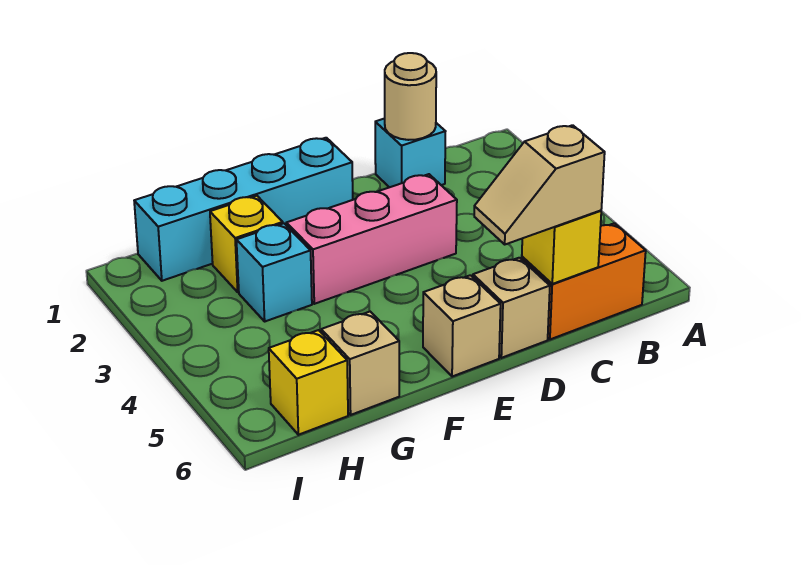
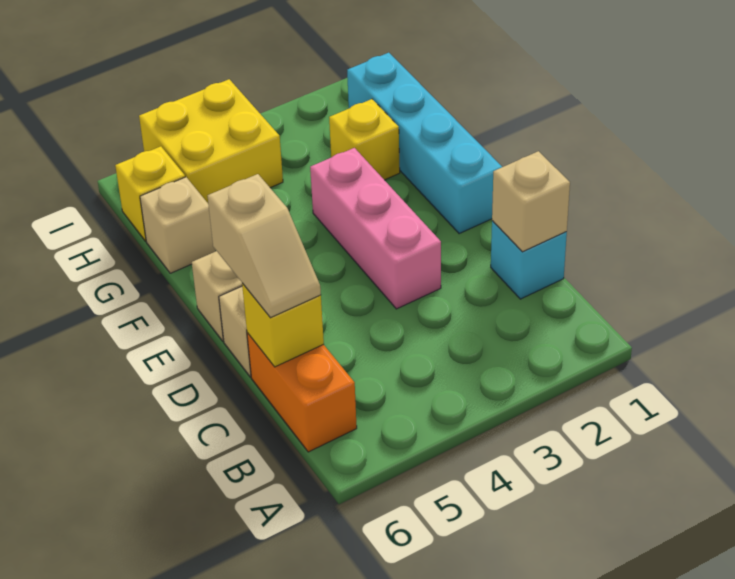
tan 1x1 round brick [385,53,436,140] -> tan 1x1 brick [492,151,570,252]
tan 1x2 slope [474,125,605,244] -> tan 1x2 slope turned to [208,174,321,318]
cyan 1x1 brick [236,223,312,321] -> none
none -> yellow 2x2 brick [139,79,283,203]

